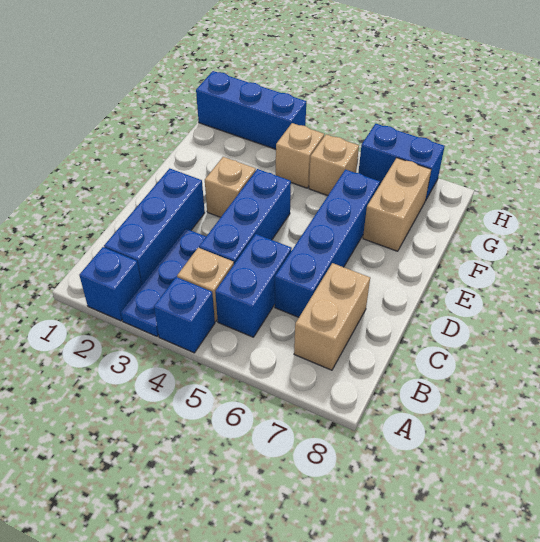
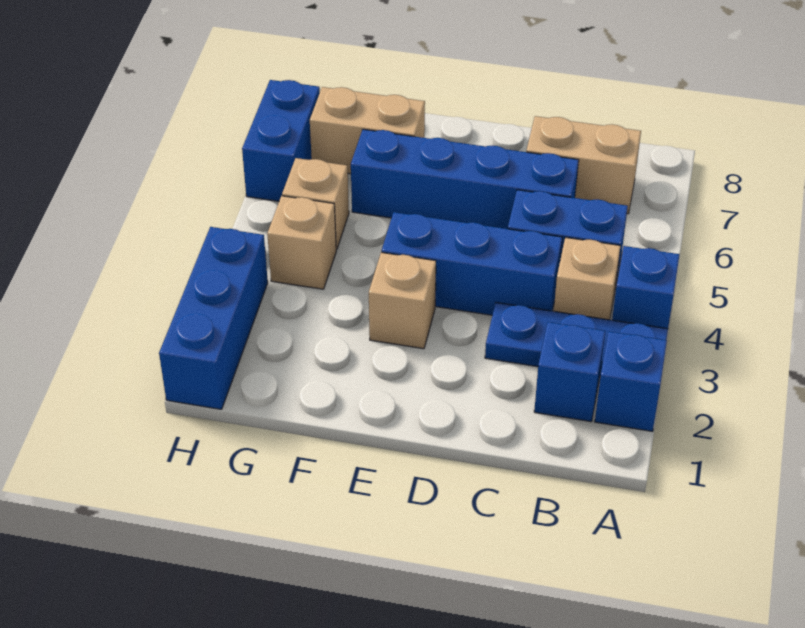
blue 1x3 brick [104,168,205,285] -> blue 1x1 brick [534,322,605,422]

